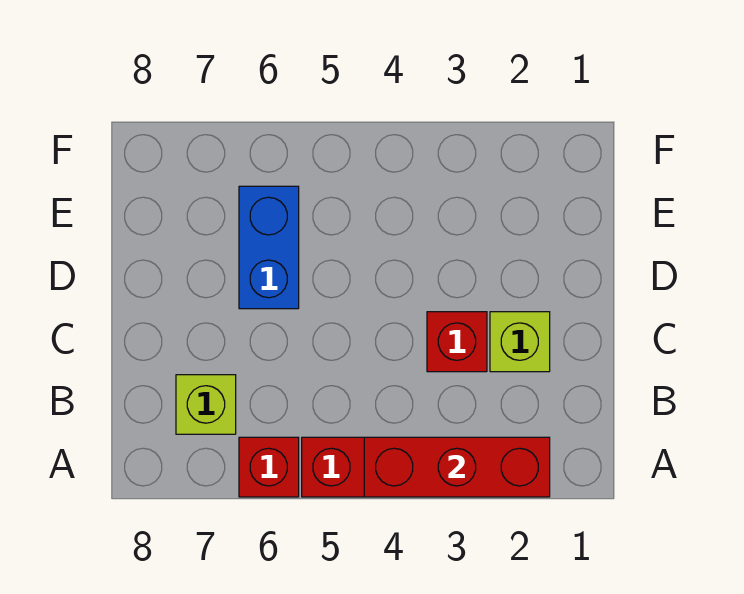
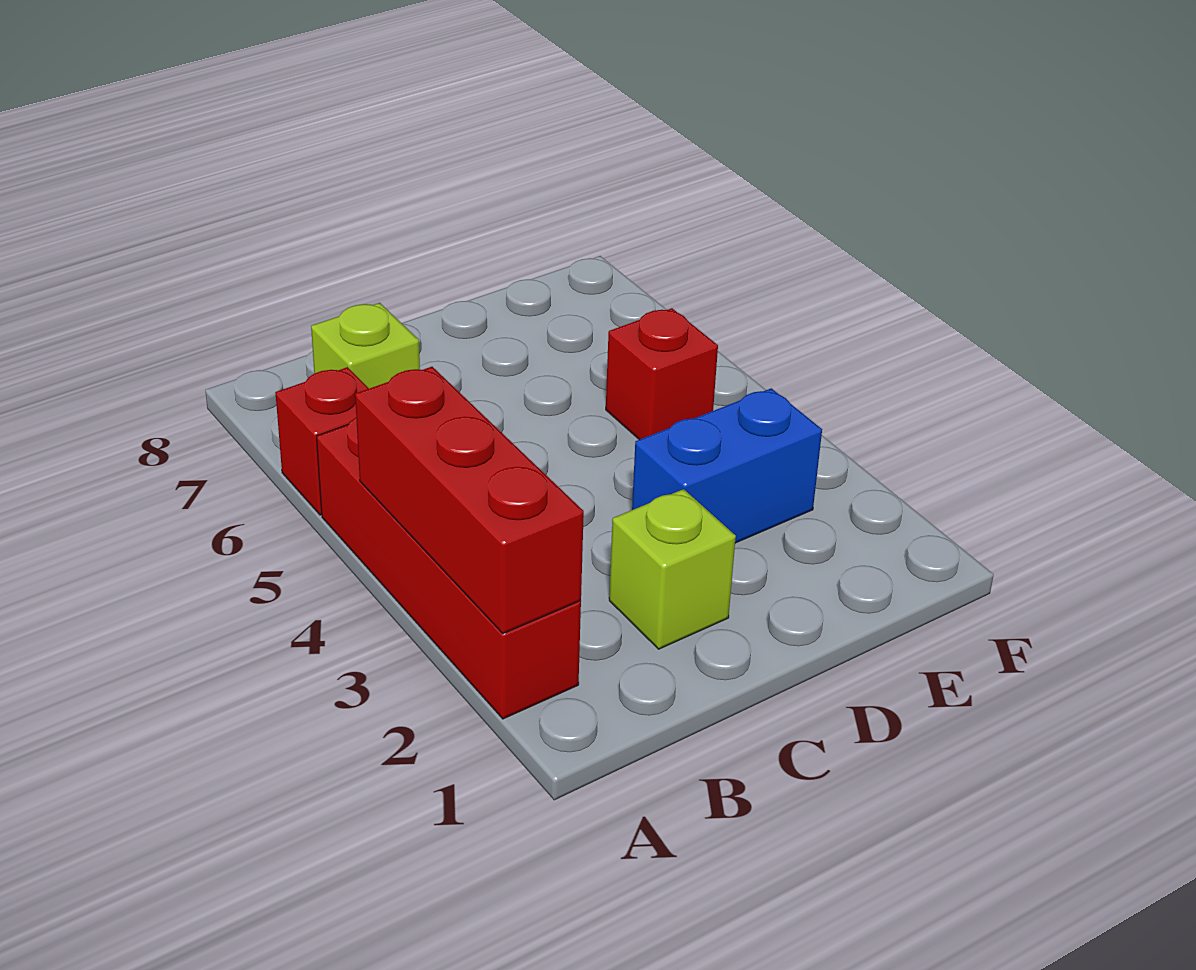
red 1x1 brick [427,312,487,372] -> red 1x1 brick moved to [606,308,718,440]
blue 1x2 brick [239,186,299,309] -> blue 1x2 brick moved to [632,388,822,543]

